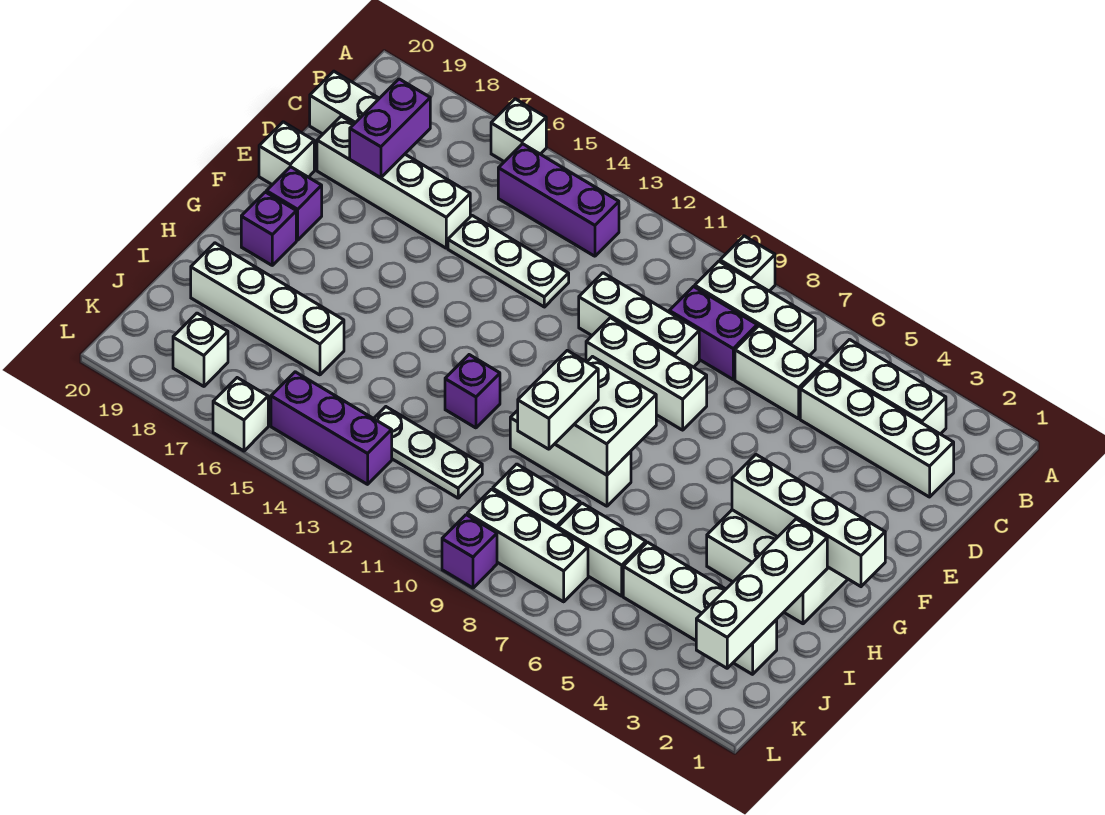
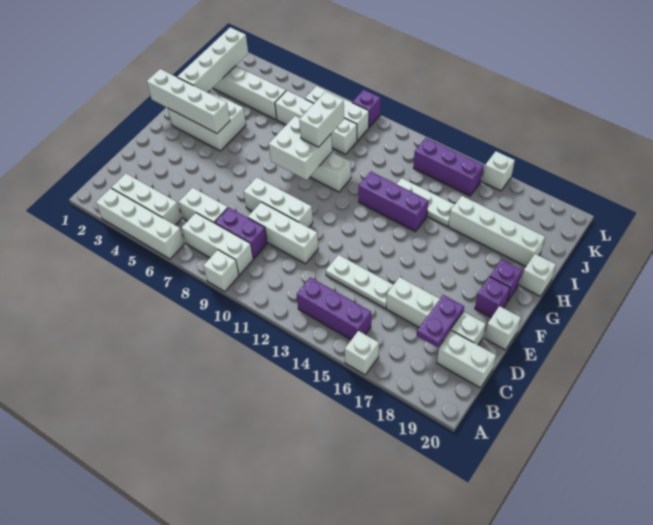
white 1x4 brick [800,365,954,497] -> white 1x4 brick moved to [96,188,184,259]
purple 1x2 brick [350,79,430,178] -> purple 1x2 plate [417,295,464,348]
purple 1x1 brick [445,355,500,428] -> purple 1x3 brick [359,171,428,232]
white 1x3 plate [374,407,482,498] -> white 1x3 plate moved to [397,178,455,226]
white 1x1 brick [173,313,228,386] -> white 1x1 brick moved to [520,254,556,296]

